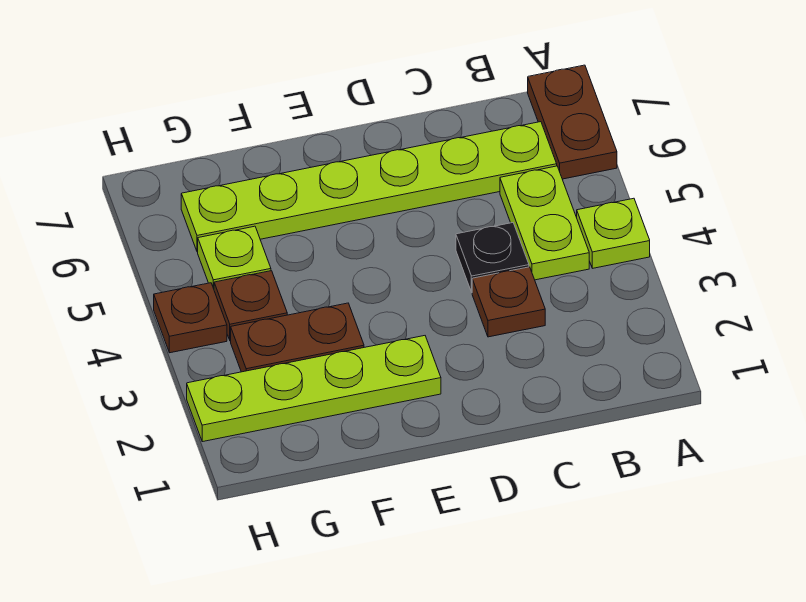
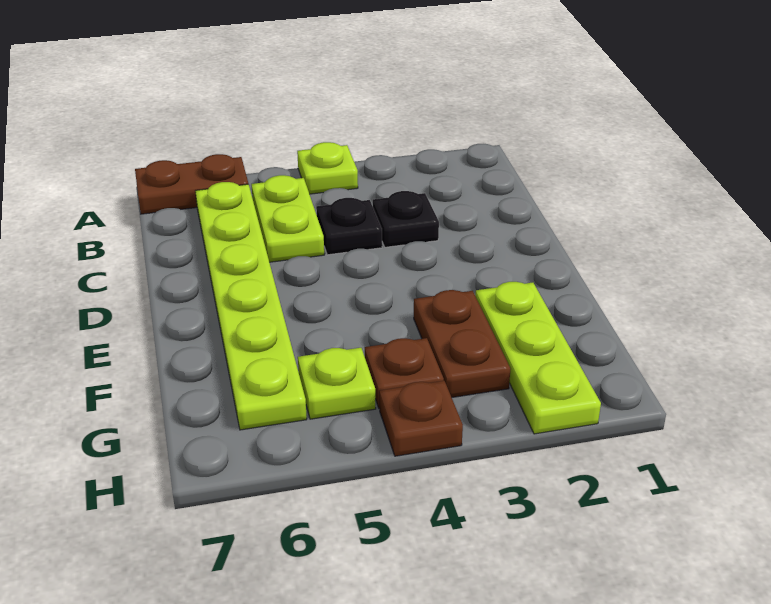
lime 1x2 plate [500,166,589,280] -> lime 1x2 plate turned to [251,175,324,262]
brown 1x1 plate [472,267,545,337] -> black 1x1 plate [373,191,439,247]
lime 1x4 plate [187,336,441,442] -> lime 1x3 plate [475,282,601,434]

